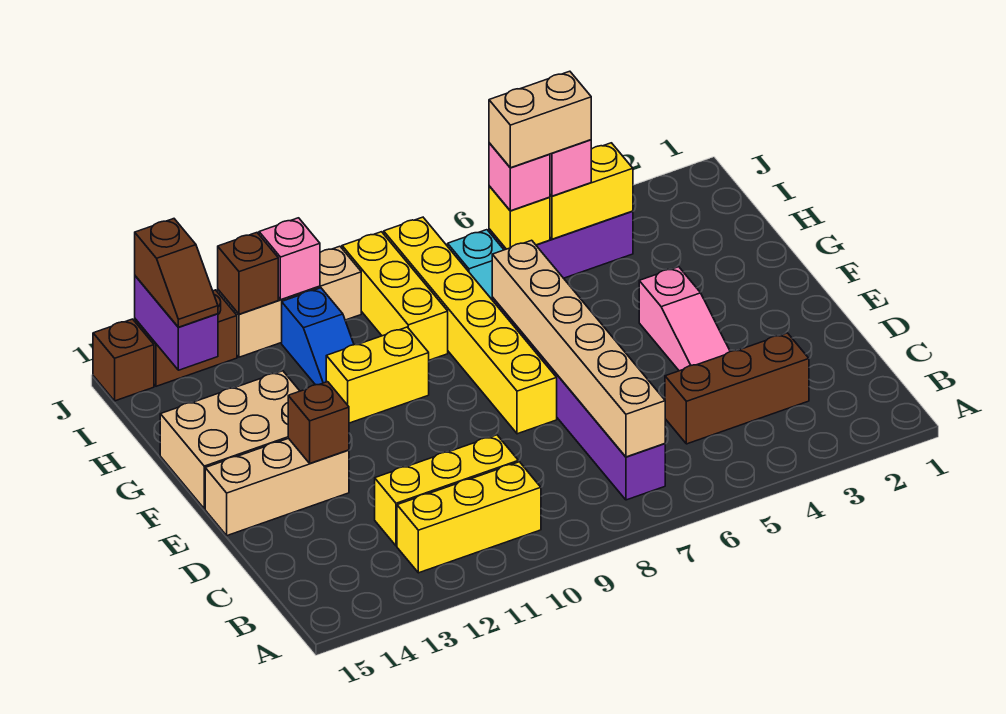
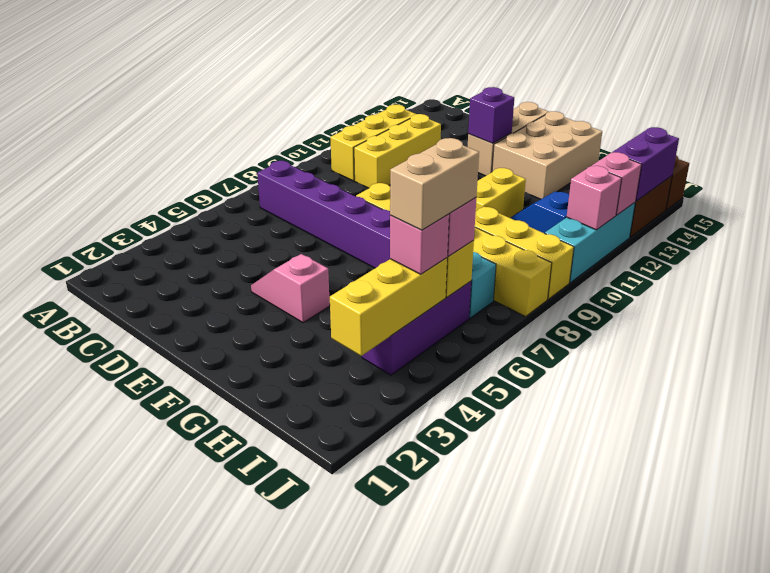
tan 1x6 brick [492,240,665,457] -> none
brown 1x3 brick [665,333,809,444] -> none
pink 1x3 slope [639,267,730,371] -> pink 1x2 slope [251,254,330,323]
brown 1x1 brick [288,382,349,463] -> purple 1x1 brick [468,87,514,143]
yellow 1x2 brick [550,143,633,239] -> yellow 1x3 brick [330,258,447,356]
purple 1x2 brick [135,276,218,370] -> purple 1x2 brick turned to [612,127,679,201]
brown 1x2 slope [135,219,218,327] -> none
tan 1x3 brick [218,246,361,357] -> cyan 1x3 brick [545,203,635,283]
brown 1x1 brick [218,233,278,314] -> pink 1x1 brick [592,152,642,215]

